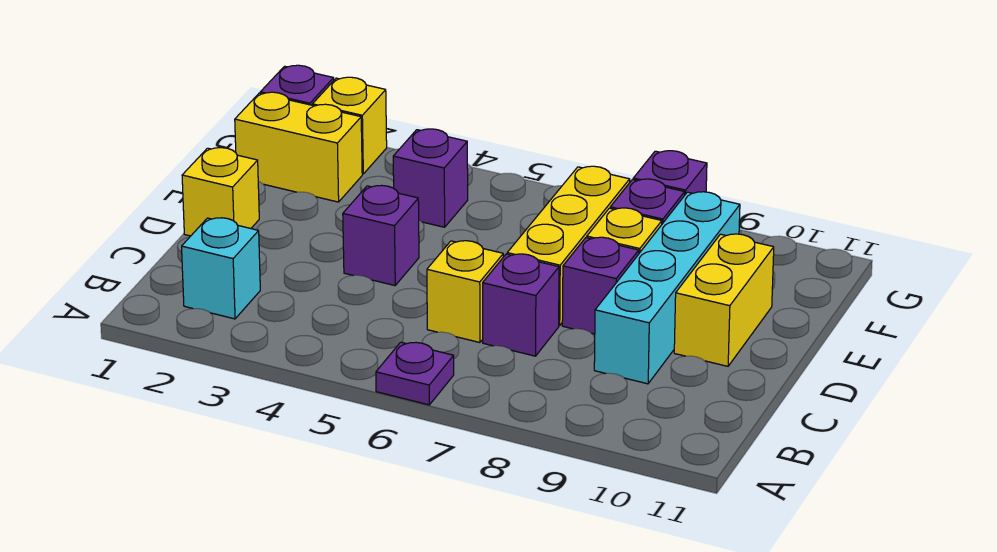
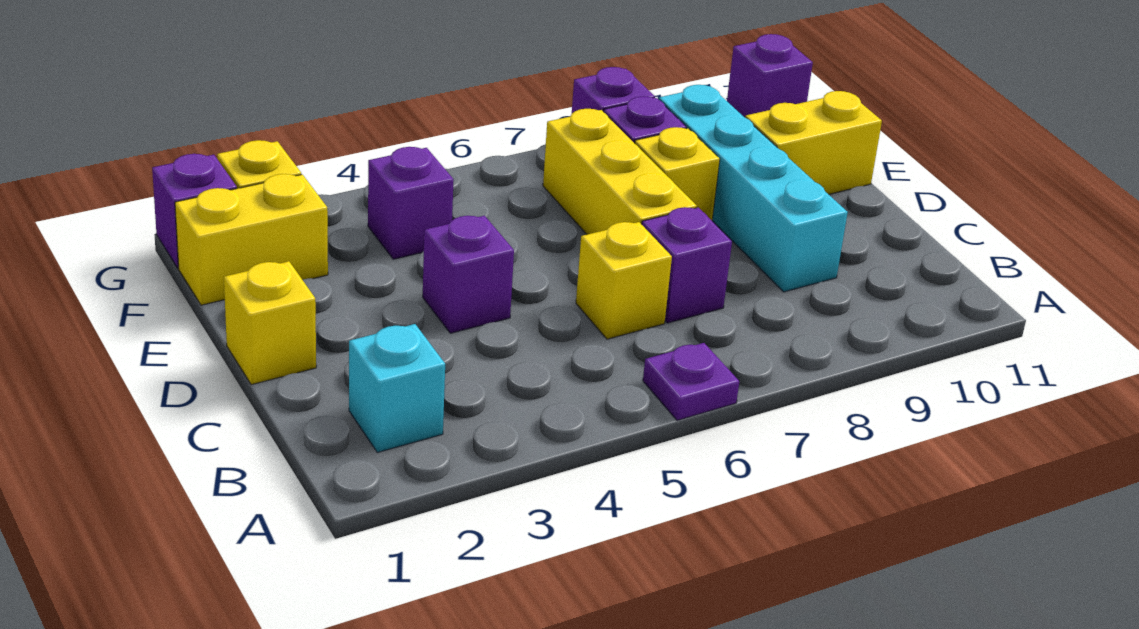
purple 1x1 brick [562,237,639,334] -> purple 1x1 brick moved to [727,34,813,117]
yellow 1x2 brick [674,234,774,366] -> yellow 1x2 brick turned to [745,91,882,194]

